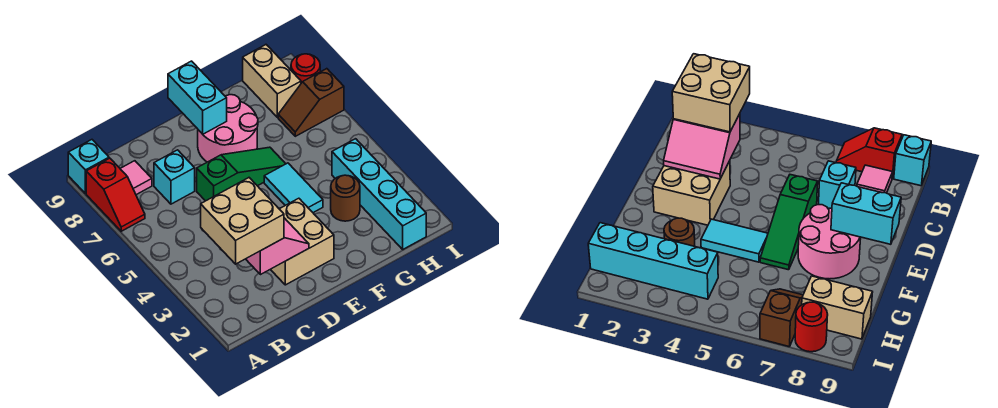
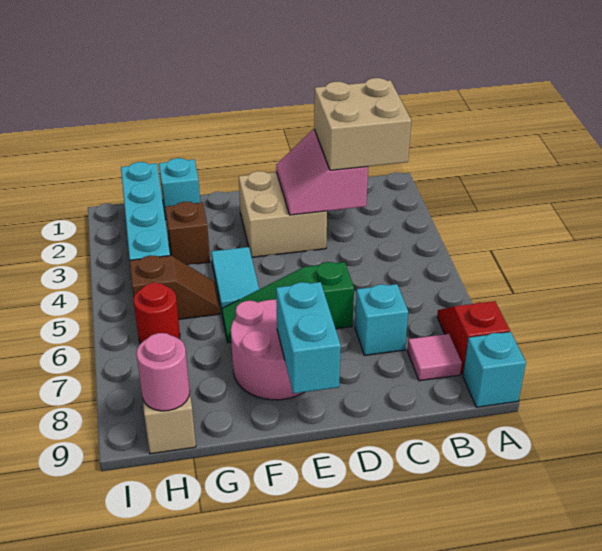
none -> cyan 1x1 brick [159,158,200,220]
brown 1x1 round brick [331,175,360,221] -> brown 1x1 brick [165,202,210,265]
brown 1x2 slope [278,69,344,136] -> brown 1x2 slope moved to [130,255,220,319]
none -> pink 1x1 round brick [136,333,190,411]
red 1x1 round brick [291,54,320,83] -> red 1x1 round brick moved to [134,283,180,344]

